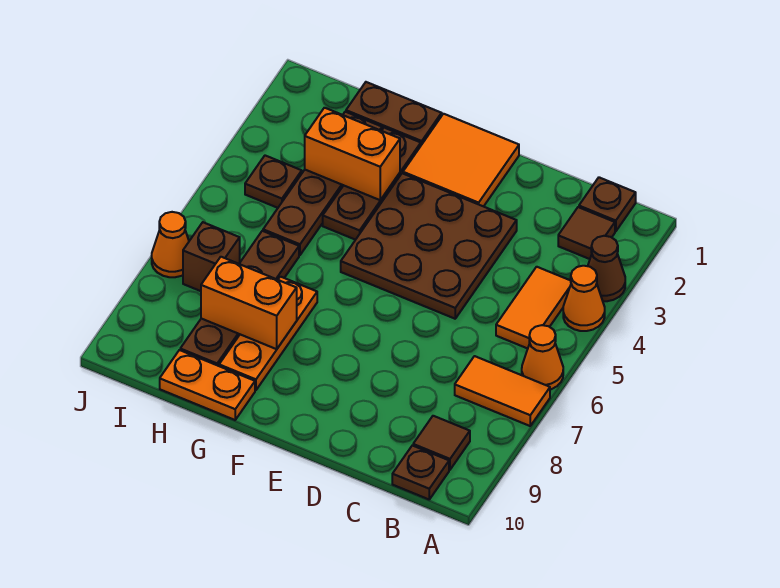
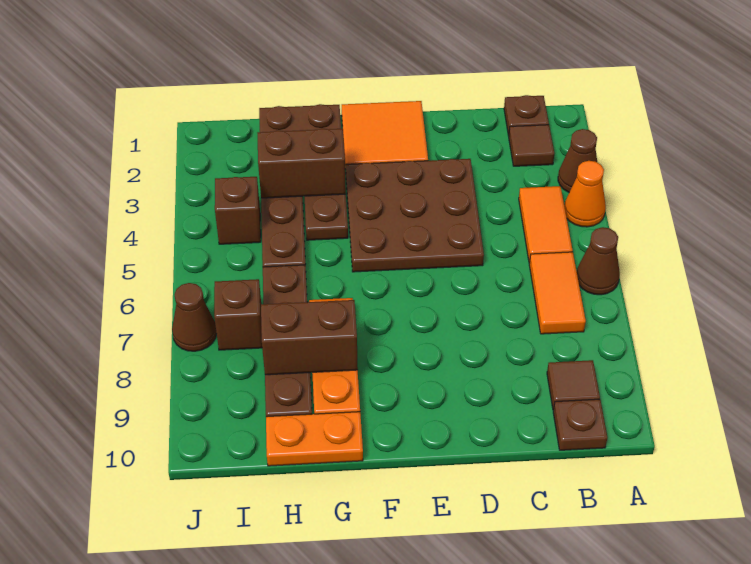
orange 1x1 cone [522,325,563,389] -> brown 1x1 cone [577,227,620,295]
orange 1x2 tile [455,356,550,426] -> orange 1x2 tile turned to [529,252,586,334]
orange 1x2 brick [305,108,400,200] -> brown 1x2 brick [258,129,346,198]
orange 1x2 brick [201,257,297,349] -> brown 1x2 brick [261,300,358,375]
brown 1x1 plate [245,156,302,208] -> brown 1x1 brick [215,177,261,244]
orange 1x1 cone [152,212,189,277] -> brown 1x1 cone [172,283,217,351]

